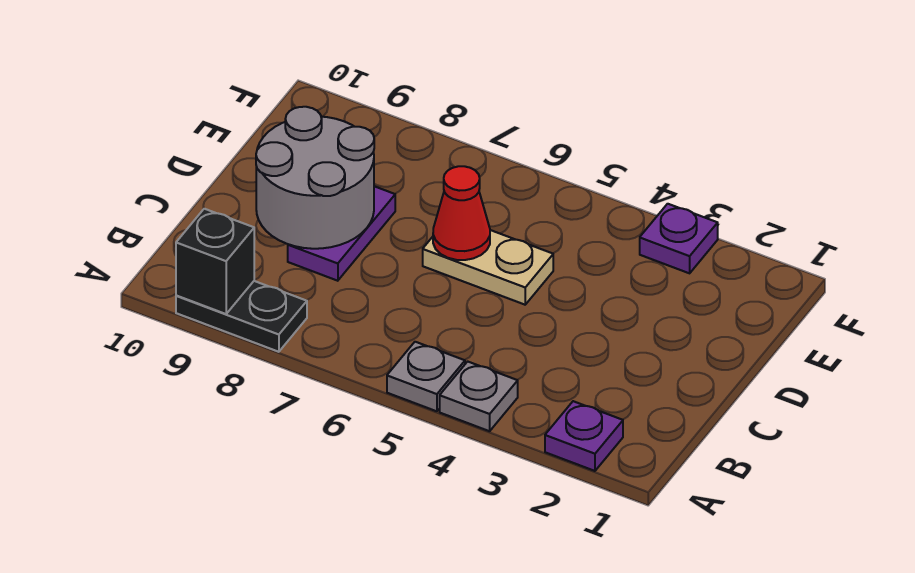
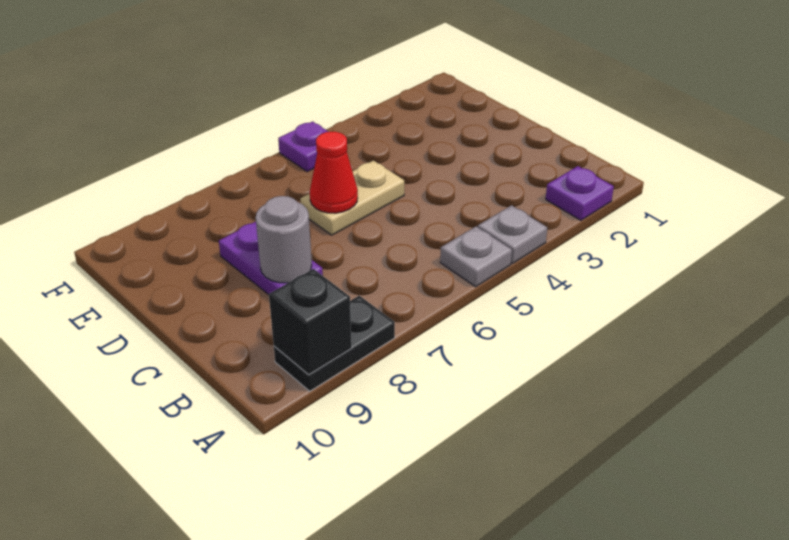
grey 2x2 round brick [256,107,374,249] -> grey 1x1 round brick [256,196,312,283]
purple 1x1 plate [640,204,718,273] -> purple 1x1 plate moved to [278,121,328,172]

